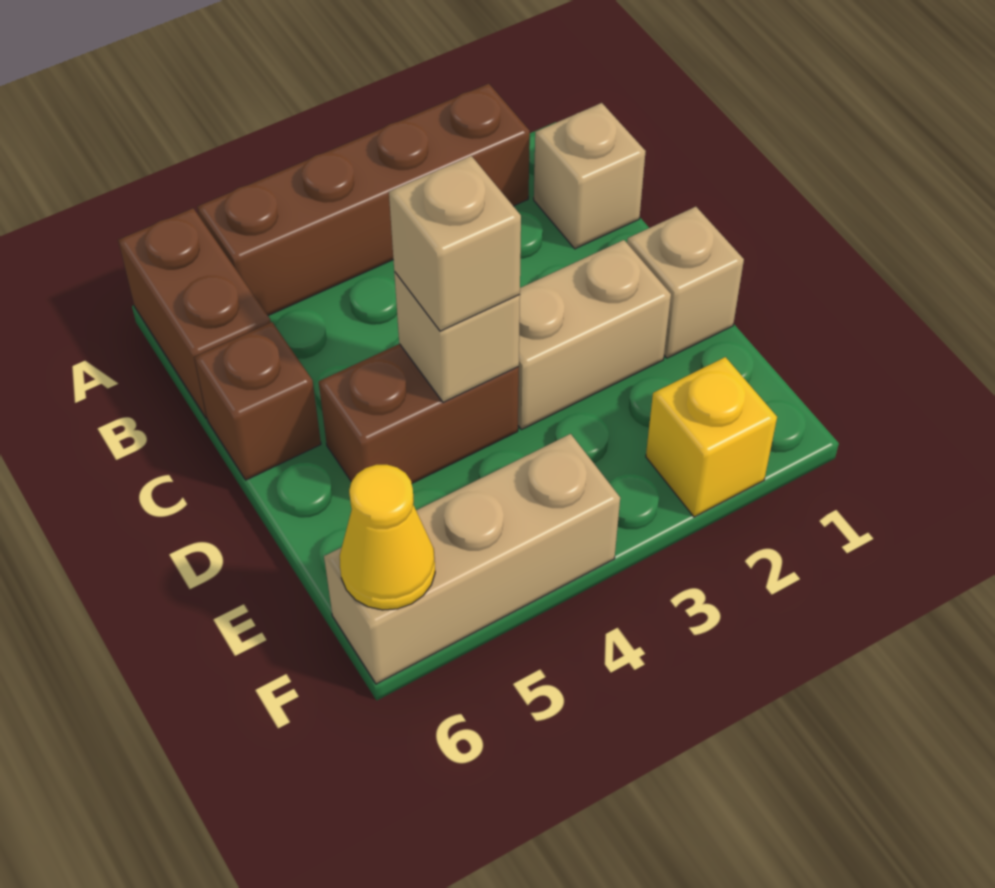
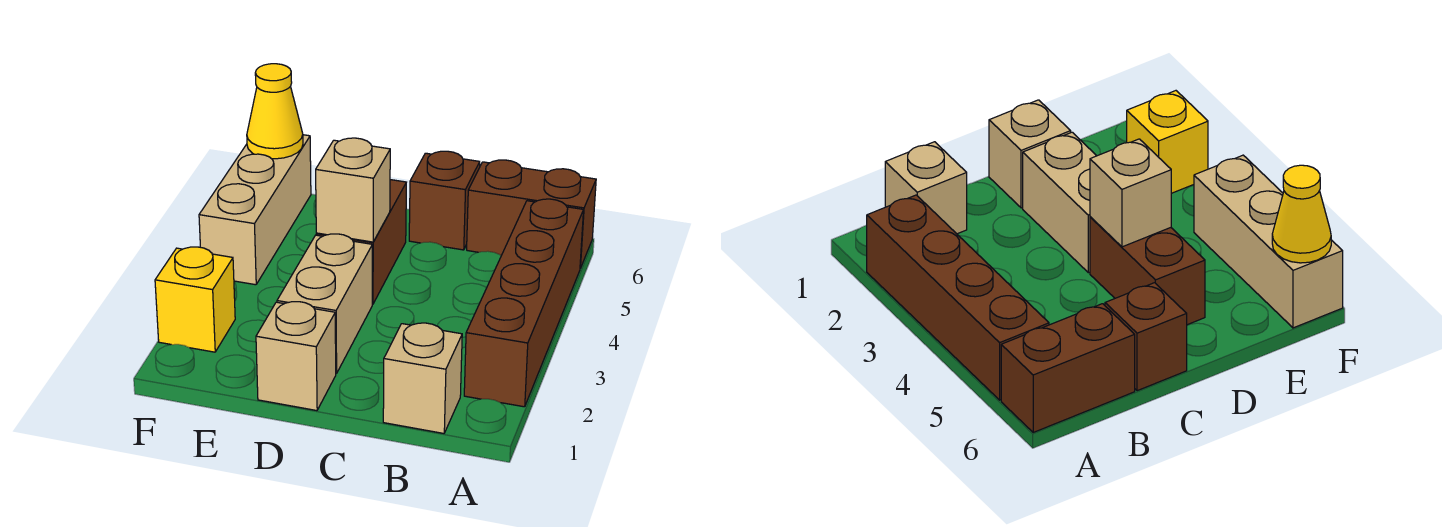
tan 1x1 brick [389,156,521,331] -> none

